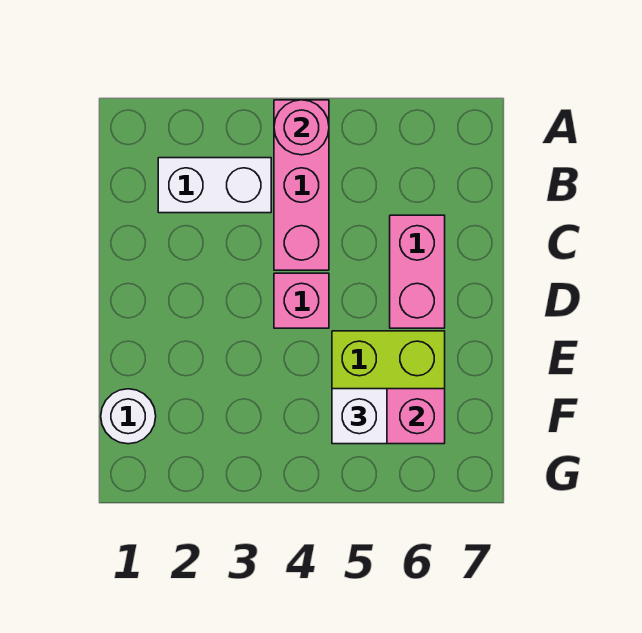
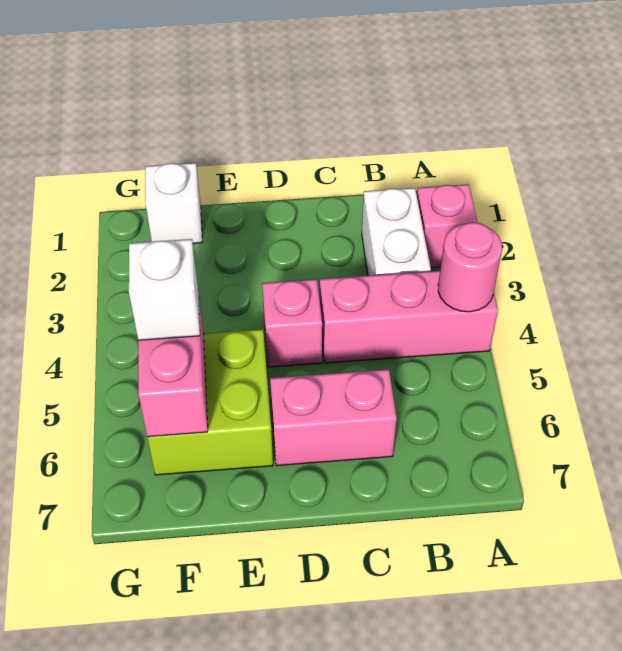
none -> pink 1x1 brick [417,184,478,268]
white 1x1 round brick [101,389,156,444] -> white 1x1 brick [145,163,202,243]

